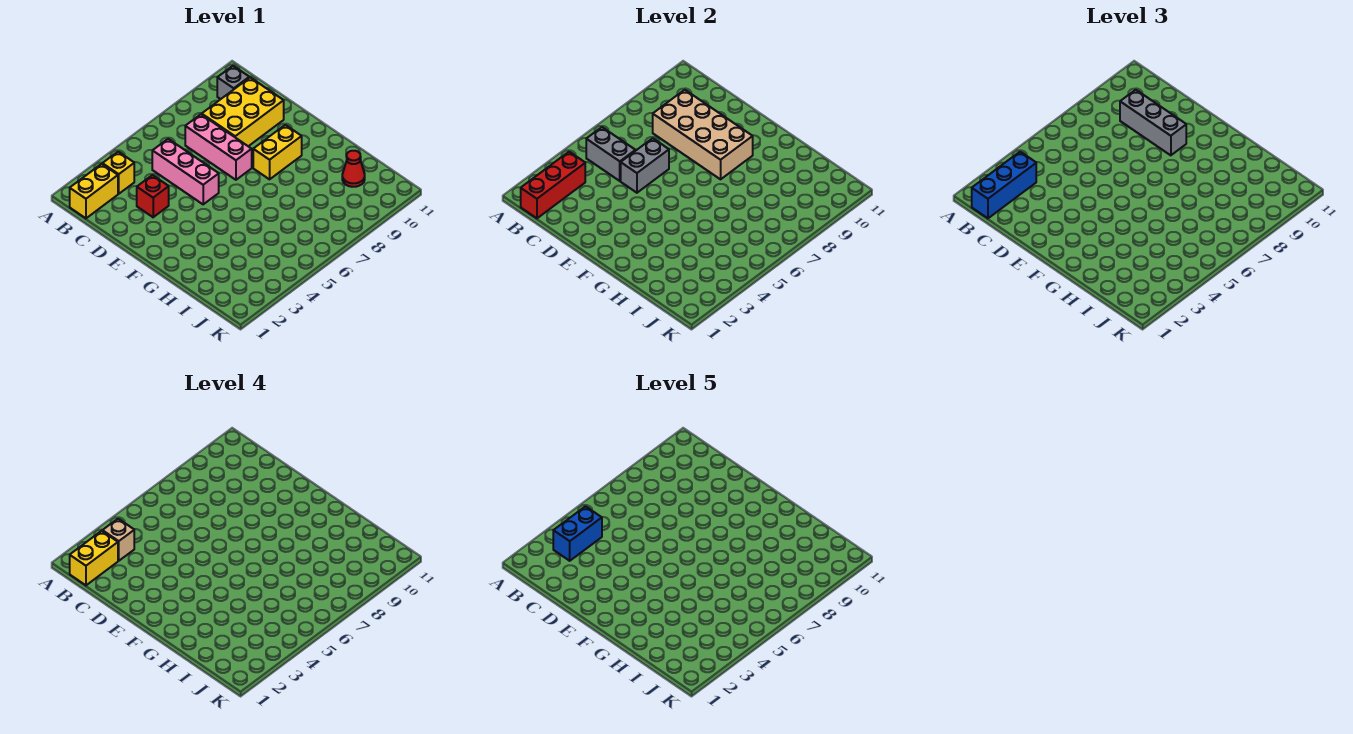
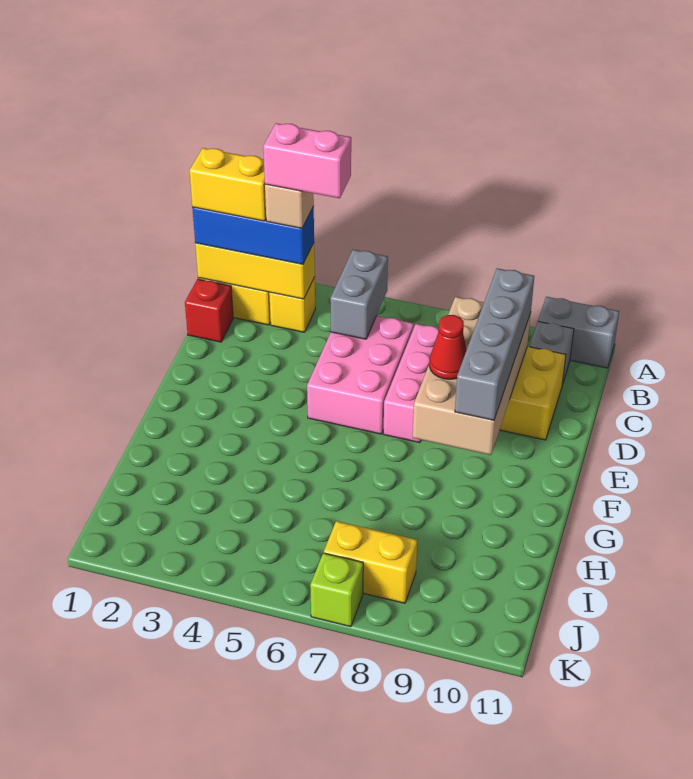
red 1x3 brick [521,152,585,218] -> yellow 1x3 brick [195,243,315,299]
blue 1x2 brick [553,506,602,561] -> pink 1x2 brick [263,123,351,198]
pink 1x3 brick [152,139,219,204] -> pink 2x3 brick [307,316,414,434]
grey 1x3 brick [1120,90,1186,155] -> grey 1x4 brick [455,268,534,420]
red 1x1 brick [137,175,169,217] -> red 1x1 brick moved to [185,279,233,342]
grey 1x2 brick [621,138,669,193] -> grey 1x2 brick moved to [538,297,619,368]
yellow 1x2 brick [253,125,302,179] -> yellow 1x2 brick moved to [324,521,417,603]
red 1x1 cone [342,151,365,187] -> red 1x1 cone moved to [429,315,467,379]
none -> lime 1x1 brick [310,553,363,627]

